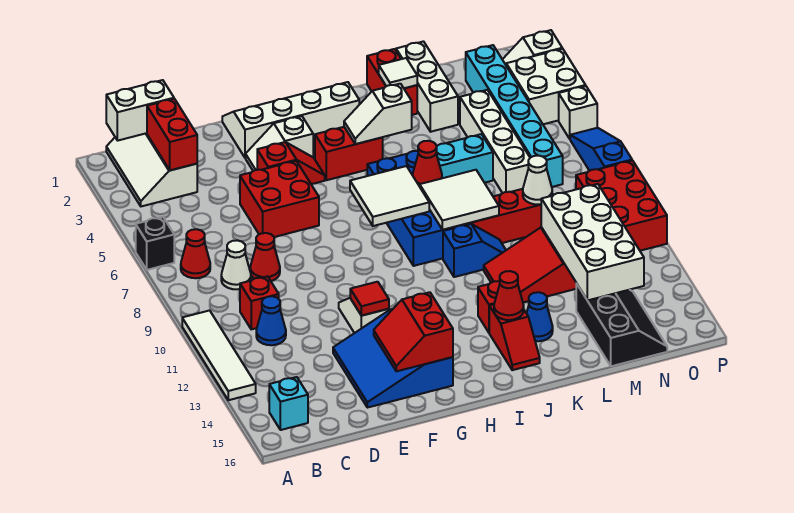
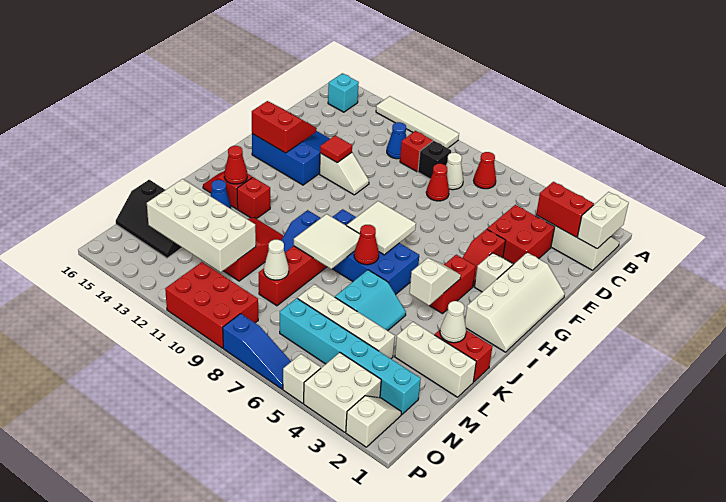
black 1x1 brick [136,217,174,270] -> black 1x1 brick moved to [418,141,451,179]
red 2x2 brick [240,161,319,237] -> red 2x2 brick moved to [487,205,555,264]
white 1x1 tile [379,58,417,88] -> white 1x1 cone [440,301,466,343]

